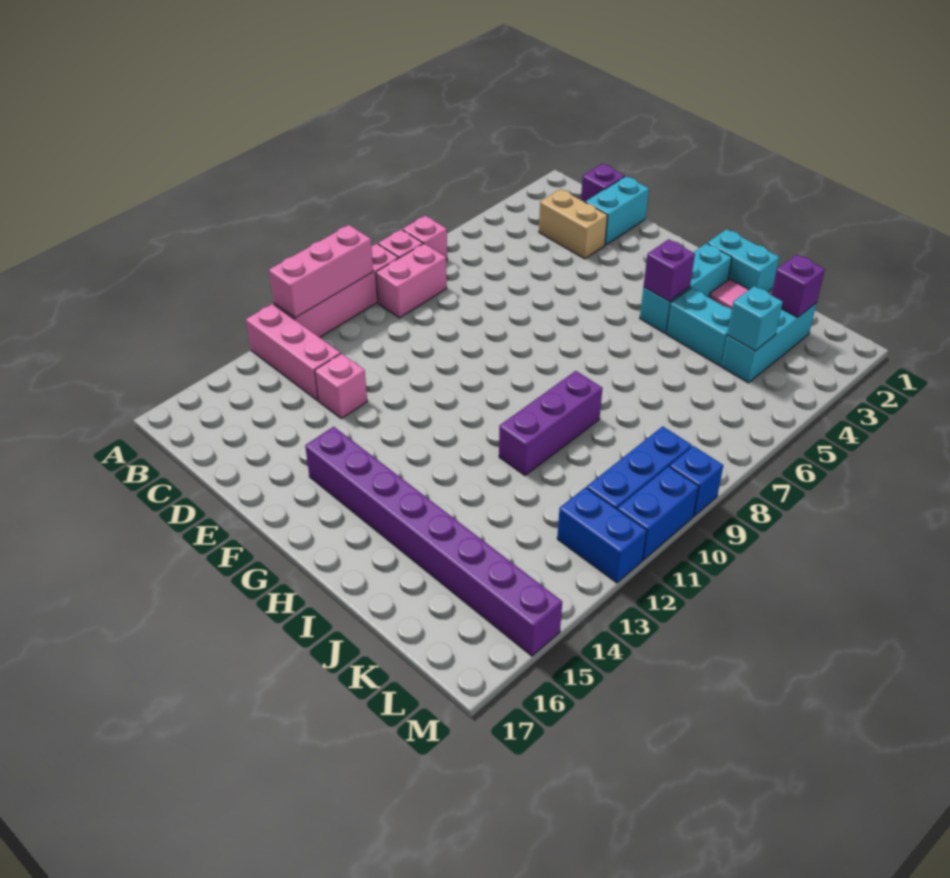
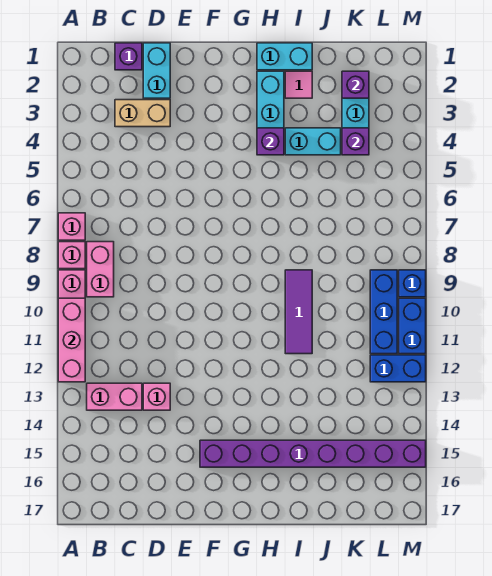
pink 1x3 brick [246,304,341,401] -> pink 1x2 brick [87,383,142,410]
purple 1x3 brick [499,371,603,475] -> purple 1x3 tile [285,270,312,354]
cyan 1x1 brick [727,286,783,351] -> purple 1x1 brick [342,128,369,155]

